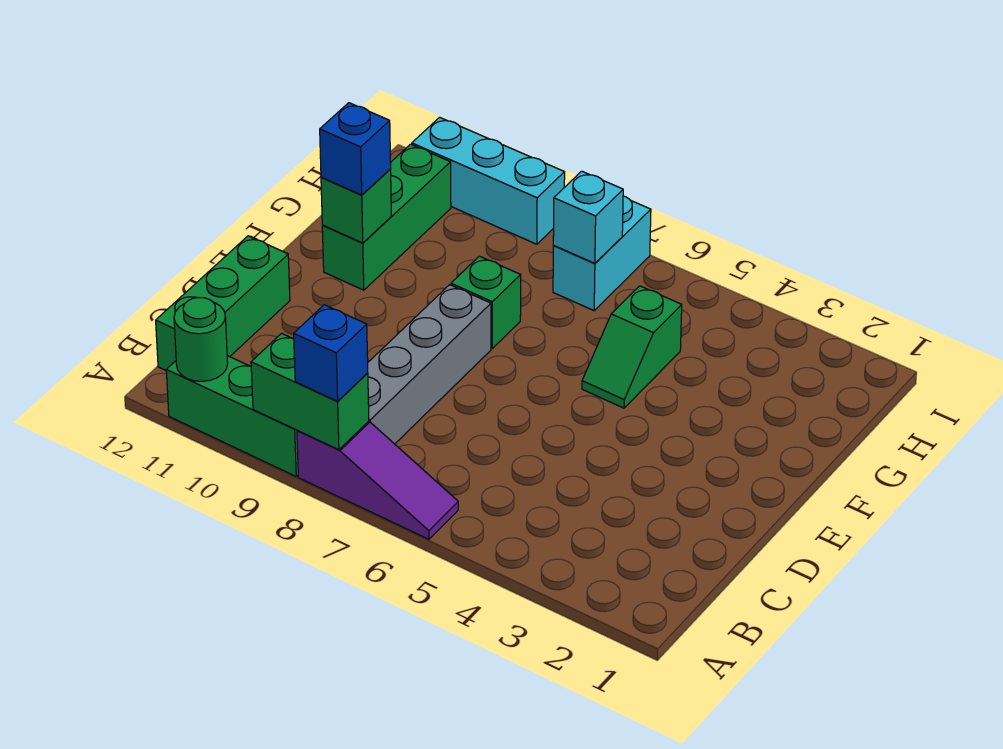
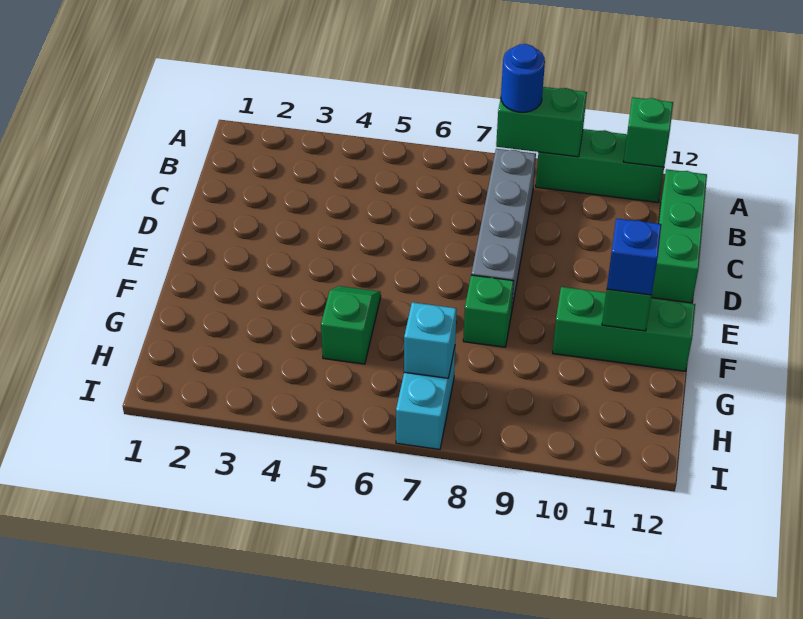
purple 1x3 slope [297,421,458,539] -> none
blue 1x1 brick [294,305,368,401] -> blue 1x1 round brick [501,44,545,112]
green 1x1 round brick [174,298,228,381] -> green 1x1 brick [624,97,673,167]
green 1x3 brick [322,144,451,290] -> green 1x3 brick turned to [553,287,695,371]
cyan 1x3 brick [412,117,565,244] -> none

